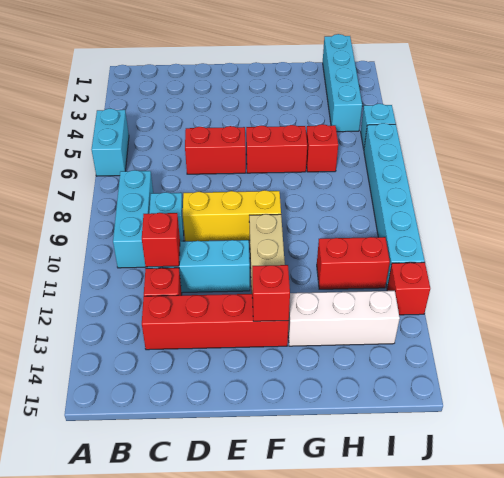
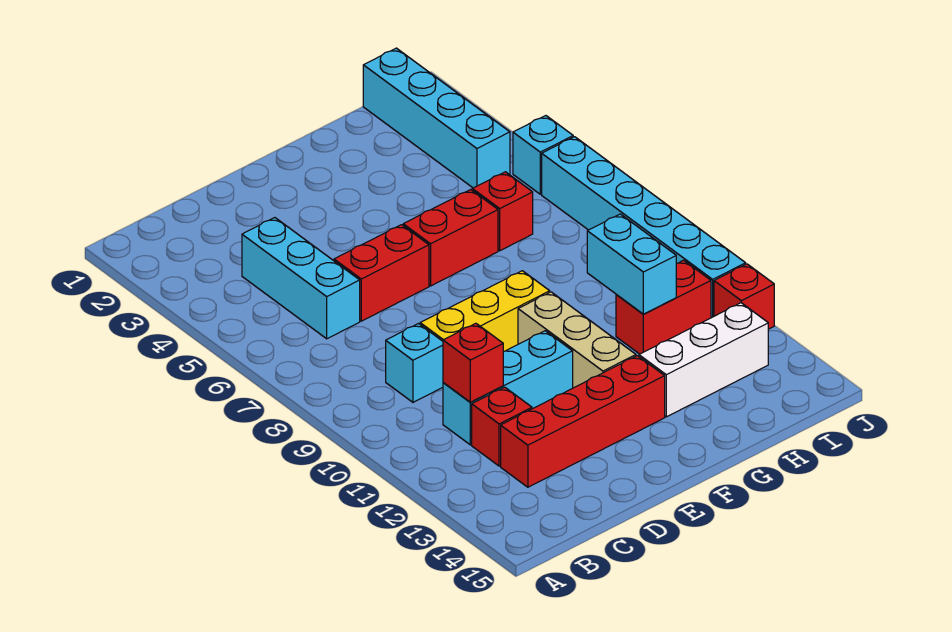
cyan 1x2 brick [91,109,129,176] -> cyan 1x2 brick moved to [587,214,676,314]
cyan 1x3 brick [113,170,153,268] -> cyan 1x3 brick moved to [242,218,360,339]
red 1x1 brick [252,265,290,321] -> none

